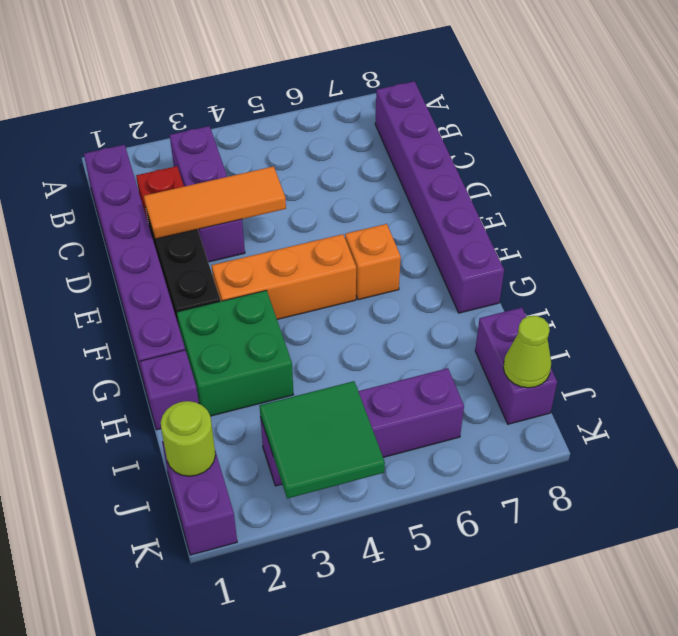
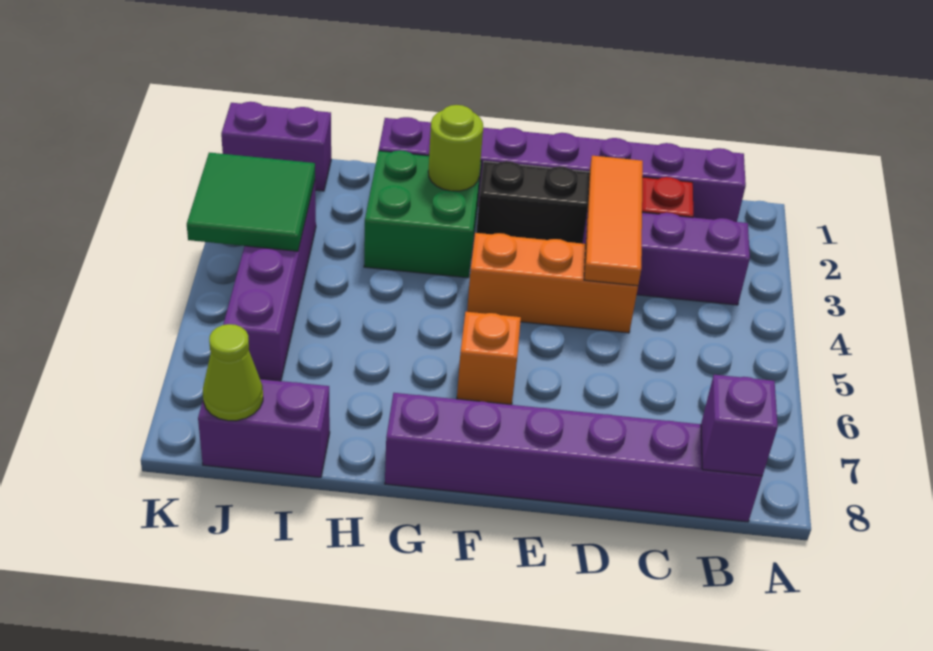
none -> purple 1x1 brick [701,375,778,476]
orange 1x3 brick [212,234,356,319] -> orange 1x3 brick turned to [467,233,638,333]
lime 1x1 round brick [161,401,215,476] -> lime 1x1 round brick moved to [428,105,483,191]

